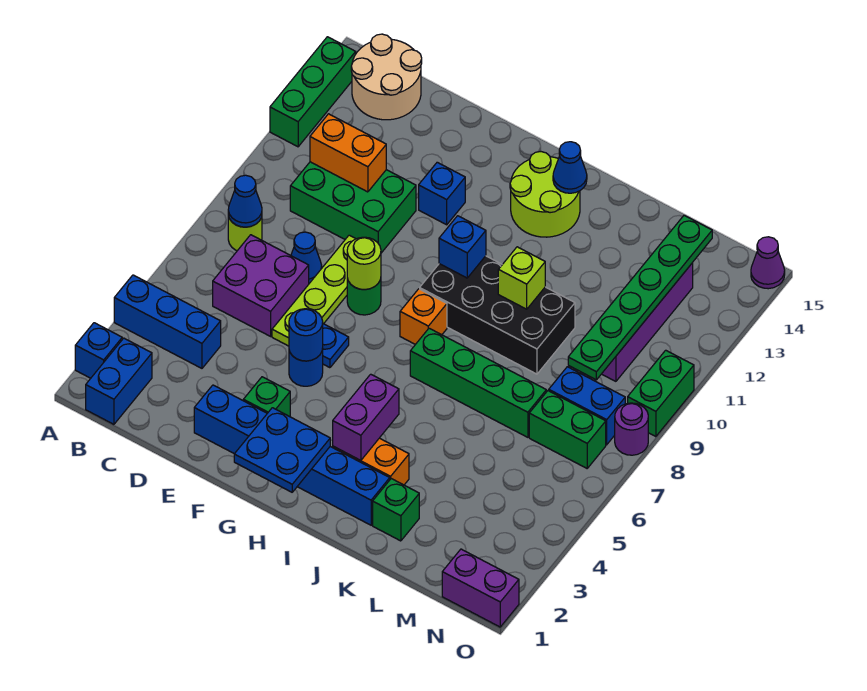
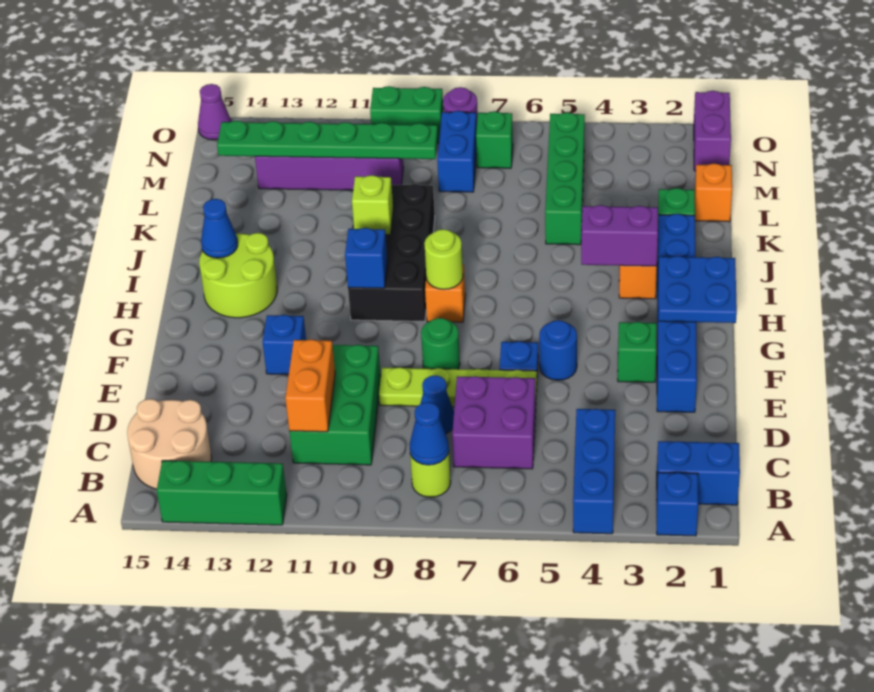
blue 1x1 round brick [289,309,323,361] -> none
lime 1x1 round brick [347,237,381,290] -> lime 1x1 round brick moved to [424,229,463,289]
green 1x4 brick [410,328,546,437] -> green 1x4 brick moved to [545,112,585,245]
none -> orange 1x1 brick [695,163,732,222]
green 1x2 brick [529,391,606,468] -> green 1x1 brick [476,111,513,168]

